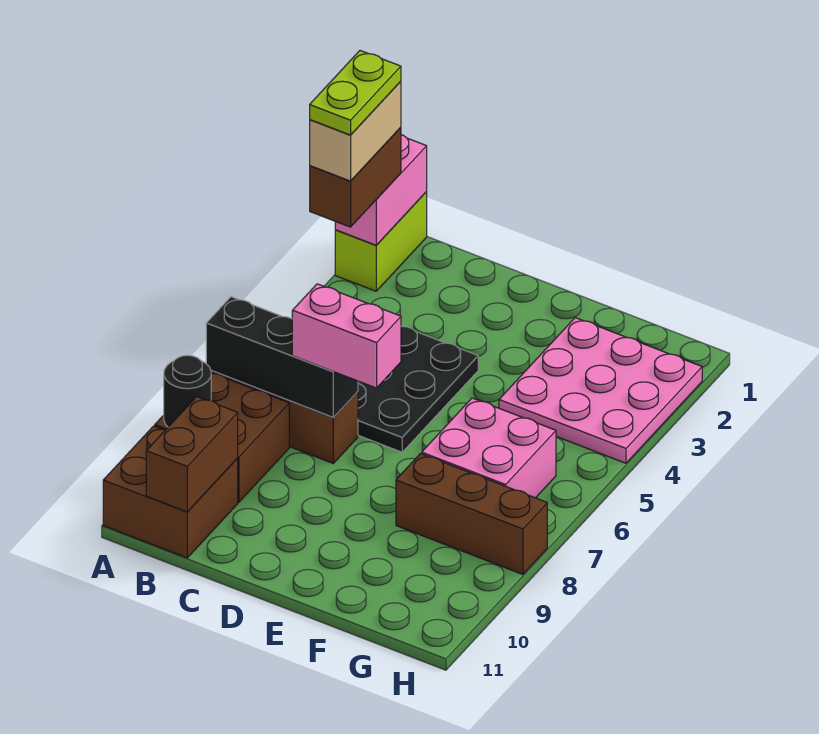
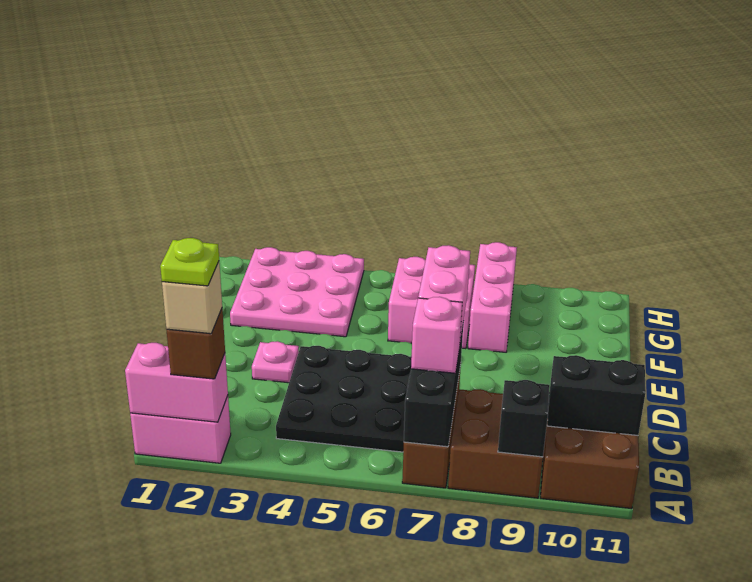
lime 1x2 brick [335,192,427,291] -> pink 1x2 brick [130,396,231,463]
brown 1x2 brick [310,127,401,227] -> brown 1x1 brick [167,309,225,379]
tan 1x2 brick [310,81,401,181] -> tan 1x1 brick [162,262,222,334]
lime 1x2 plate [310,51,401,135] -> lime 1x1 plate [160,238,219,286]
black 1x1 round brick [164,355,211,427] -> black 1x1 brick [498,380,550,457]
none -> pink 1x1 brick [411,297,462,373]
brown 1x2 brick [146,397,238,512] -> black 1x2 brick [547,355,646,435]
none -> pink 1x1 plate [252,341,299,383]
brown 1x3 brick [396,454,547,574] -> pink 1x3 brick [468,242,517,352]

